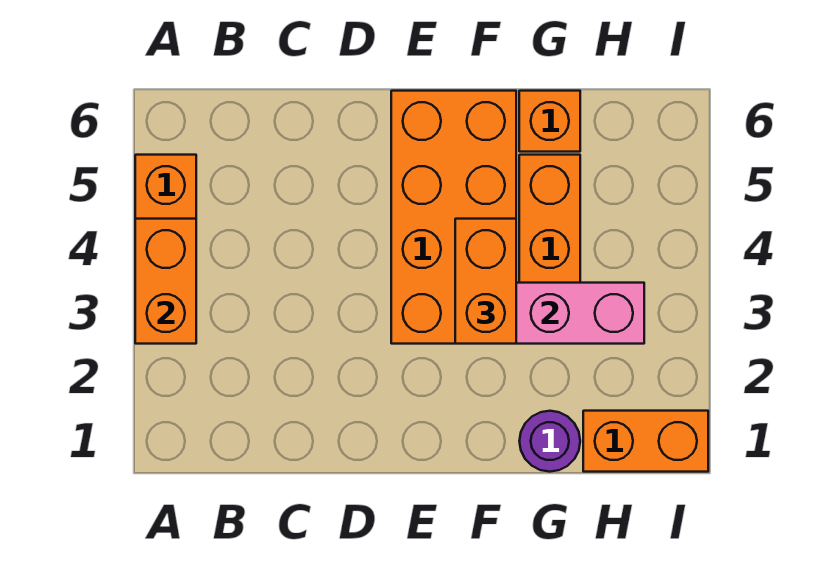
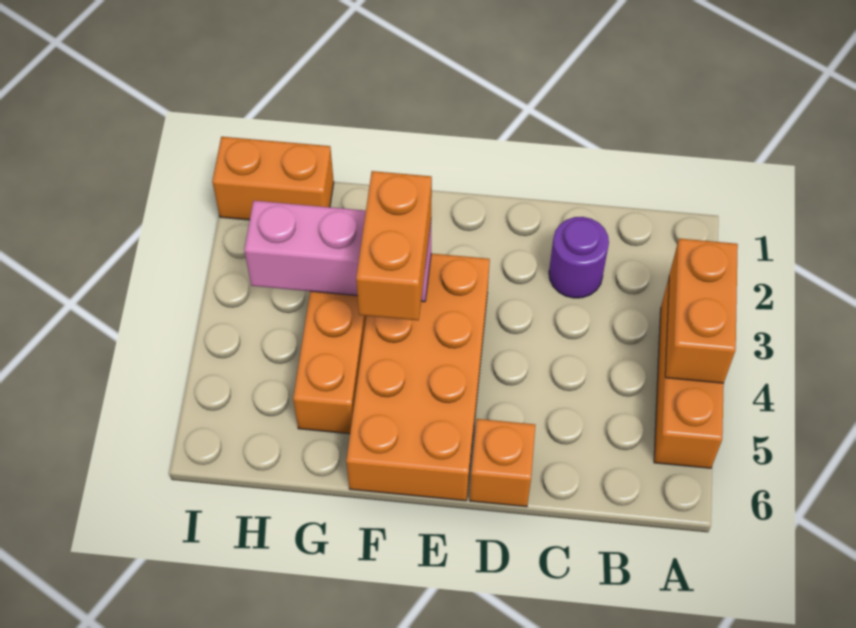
purple 1x1 round brick [519,411,580,472] -> purple 1x1 round brick moved to [549,217,609,298]
orange 1x1 brick [519,91,580,152] -> orange 1x1 brick moved to [470,419,535,507]

